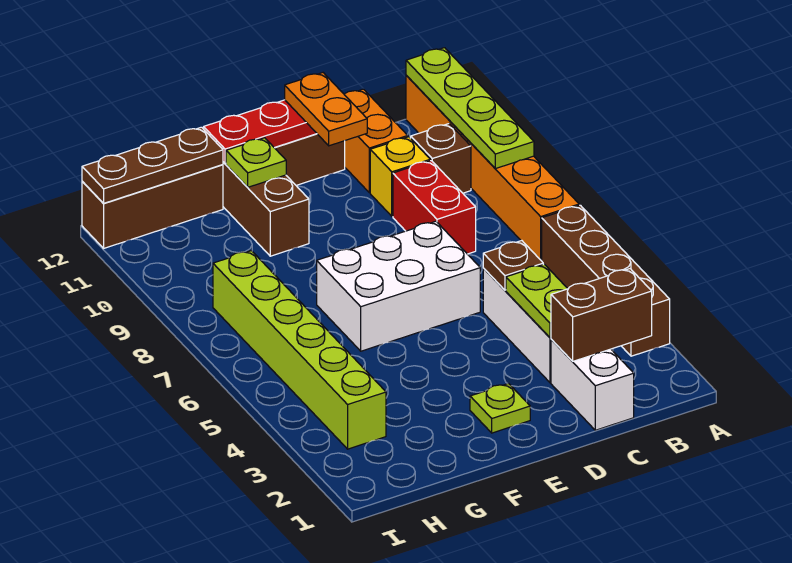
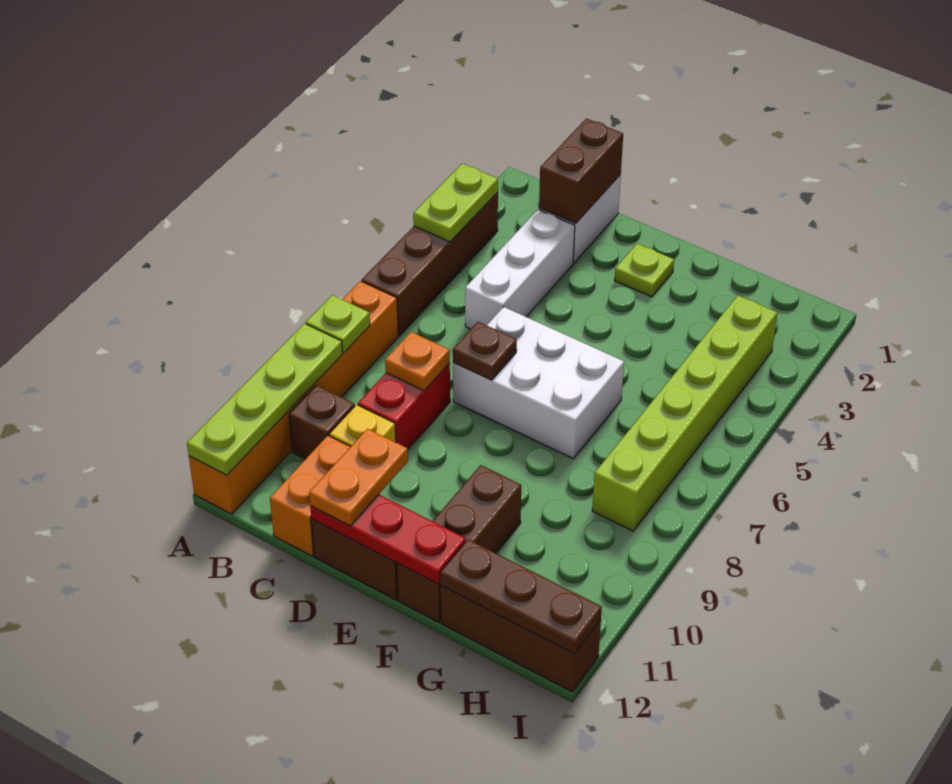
brown 1x2 brick [551,269,652,361] -> brown 1x2 brick turned to [539,119,623,223]
lime 1x2 plate [506,264,568,338] -> lime 1x2 plate moved to [413,163,498,242]
brown 1x1 plate [483,241,543,290] -> brown 1x1 plate moved to [453,322,517,380]
none -> orange 1x1 plate [385,332,450,391]
lime 1x1 plate [226,138,286,187] -> lime 1x1 plate moved to [306,295,370,353]

